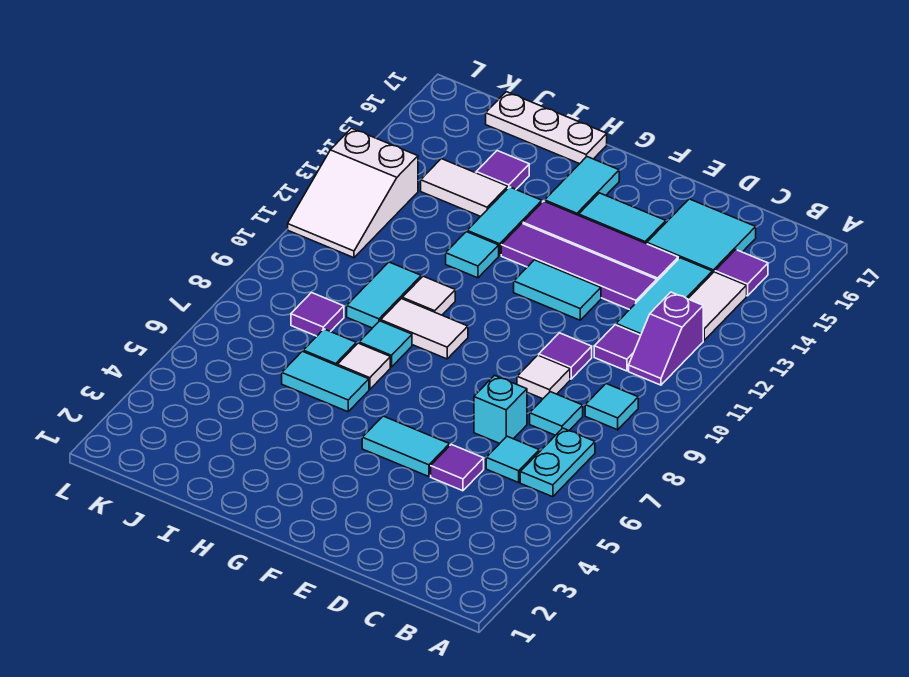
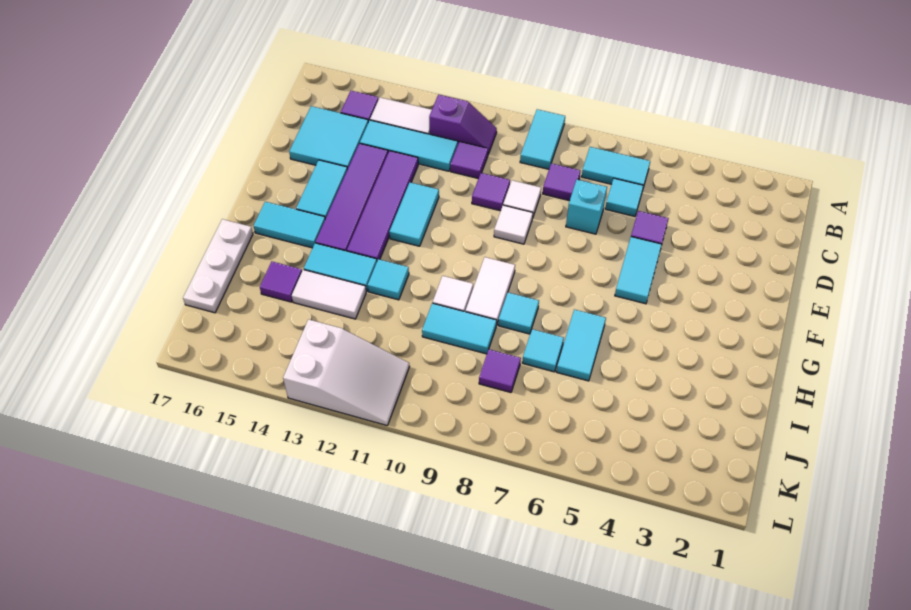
cyan 1x2 plate [520,428,595,497] -> cyan 1x2 tile [582,147,650,187]
cyan 1x1 tile [585,384,638,430] -> cyan 1x2 tile [520,109,565,169]
cyan 1x1 tile [530,392,583,435] -> purple 1x1 tile [543,163,581,201]
white 1x1 tile [337,343,390,389] -> white 1x1 tile moved to [494,205,533,244]
white 1x2 tile [421,159,508,216] -> white 1x2 tile turned to [292,270,366,319]

